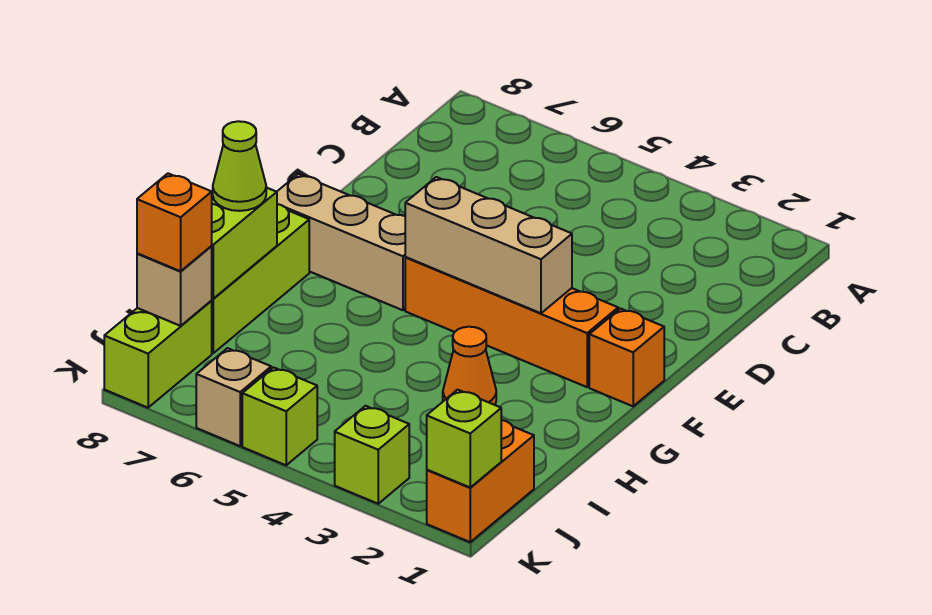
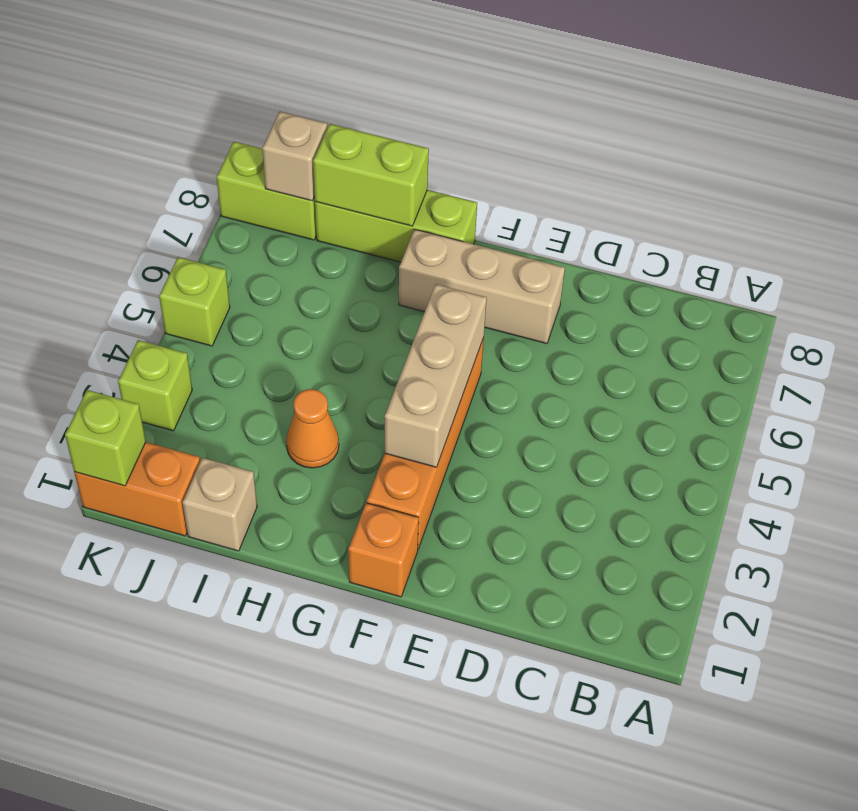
tan 1x3 brick [277,174,405,310] -> tan 1x3 brick turned to [399,229,565,344]
lime 1x1 cone [213,121,266,211] -> none
orange 1x1 brick [137,173,212,271] -> none
tan 1x1 brick [196,348,271,446] -> tan 1x1 brick moved to [183,458,257,551]

